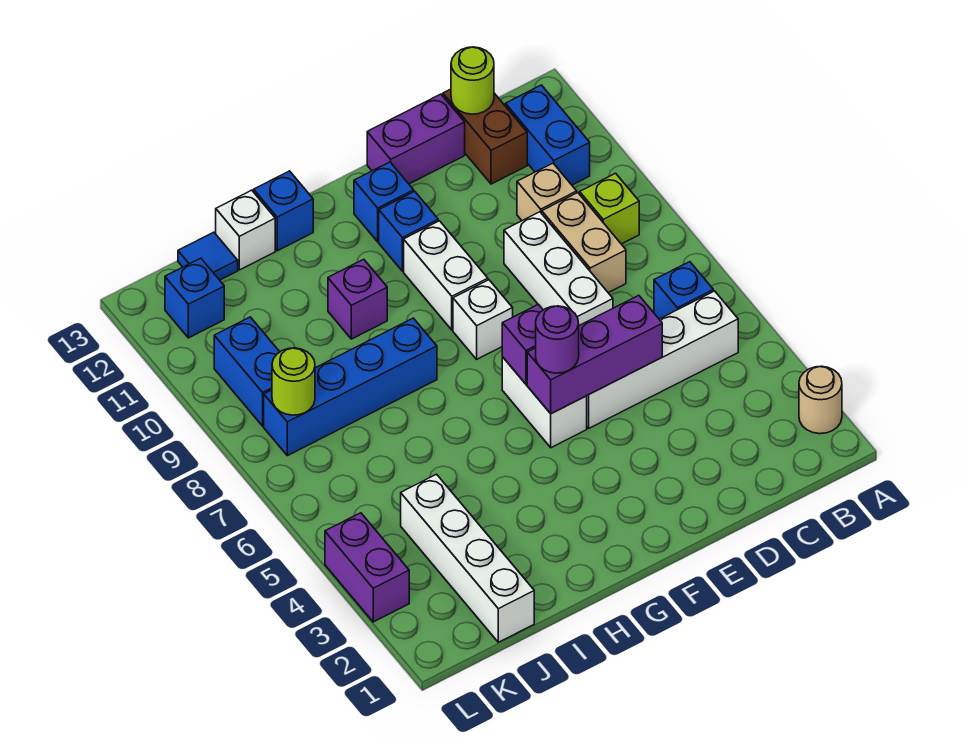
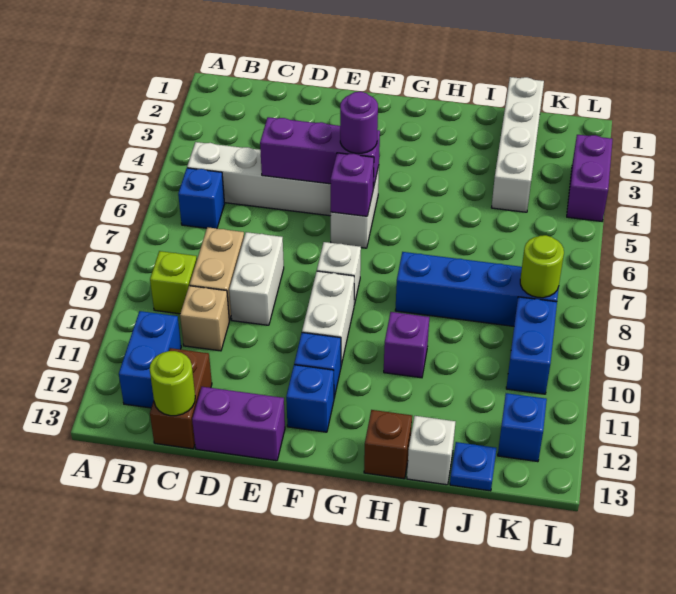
tan 1x1 round brick [799,366,842,434] -> none
white 1x3 brick [504,212,613,325] -> white 1x2 brick [229,232,284,325]
blue 1x1 brick [254,171,313,251] -> brown 1x1 brick [364,410,412,479]
blue 1x1 tile [178,232,238,280] -> blue 1x1 plate [450,442,496,491]

